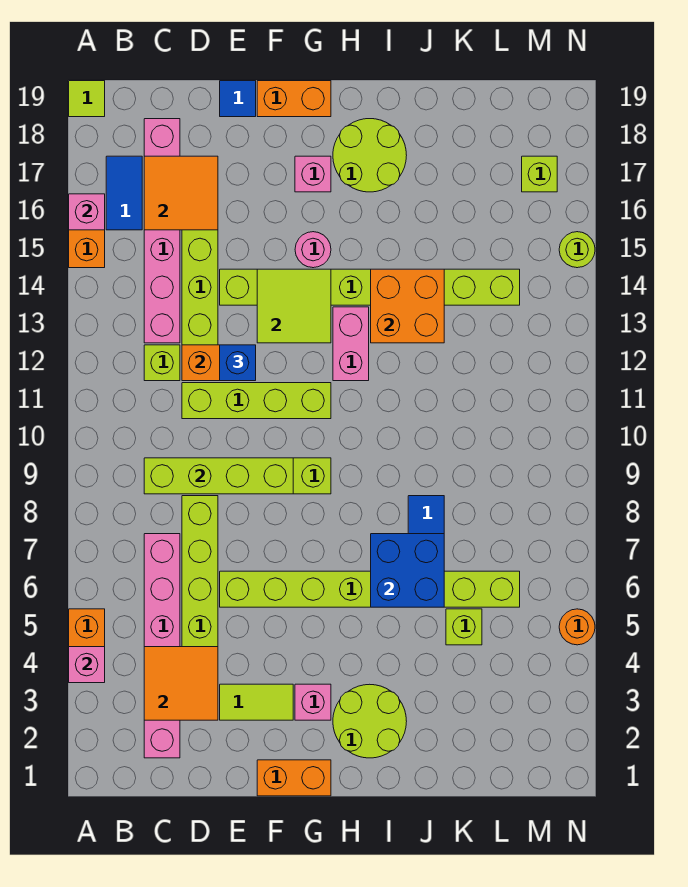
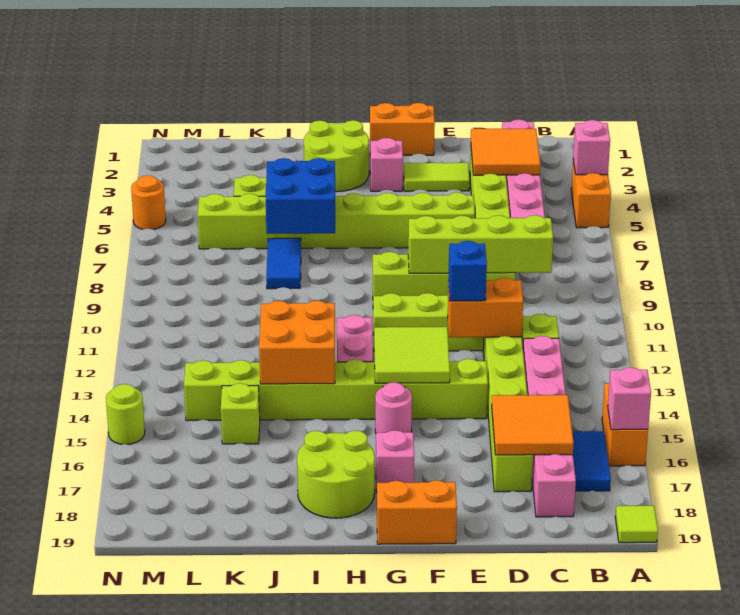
blue 1x1 tile [220,81,256,117] -> none
lime 1x1 brick [522,156,557,192] -> lime 1x1 brick moved to [221,383,260,444]

